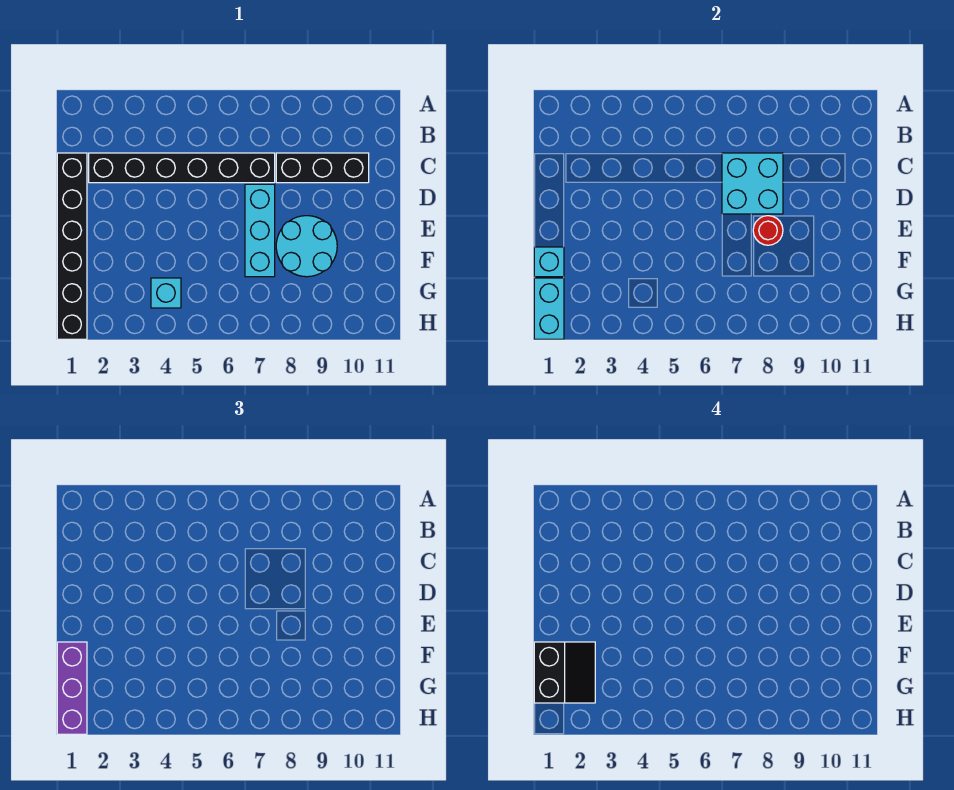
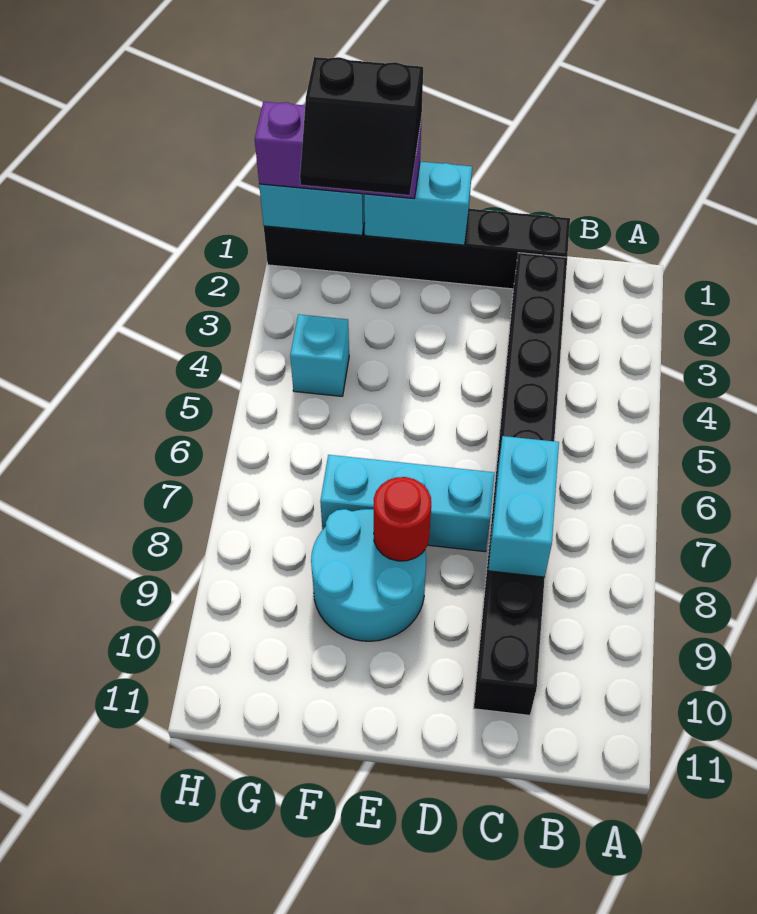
cyan 2x2 brick [722,153,783,214] -> cyan 1x2 brick [488,436,559,577]
cyan 1x1 brick [534,247,564,277] -> cyan 1x2 brick [364,162,472,245]

